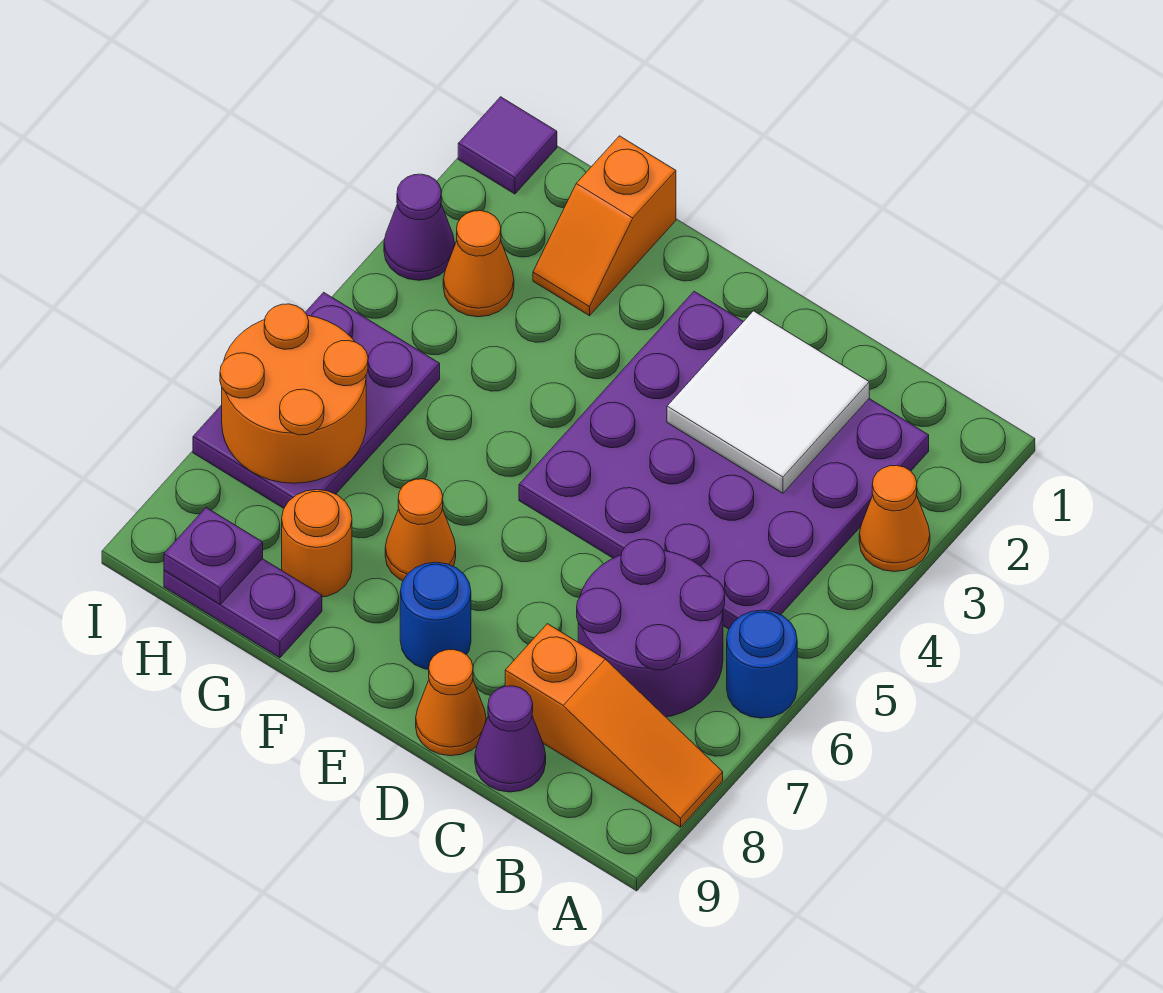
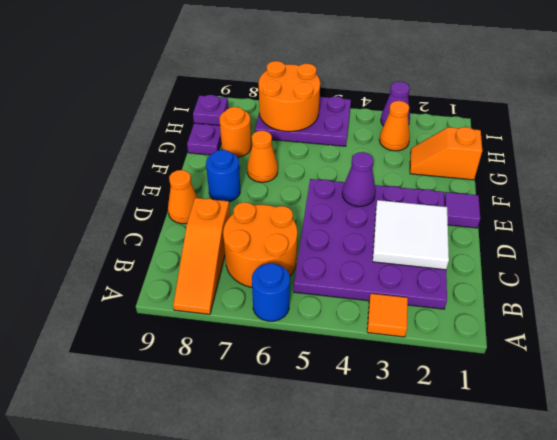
orange 1x1 cone [859,465,930,572] -> orange 1x1 tile [367,294,408,337]
purple 2x2 round brick [577,539,725,717] -> orange 2x2 round brick [223,202,297,287]
purple 1x1 cone [475,686,546,792] -> purple 1x1 cone moved to [342,152,376,206]
purple 1x1 tile [458,97,557,194] -> purple 1x1 tile moved to [444,192,480,228]

